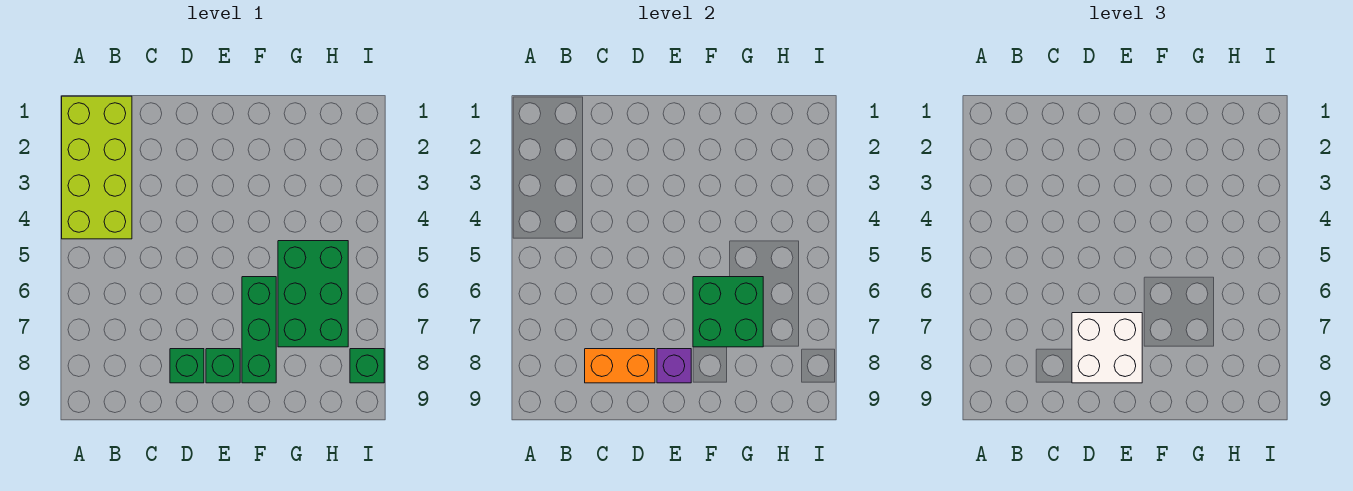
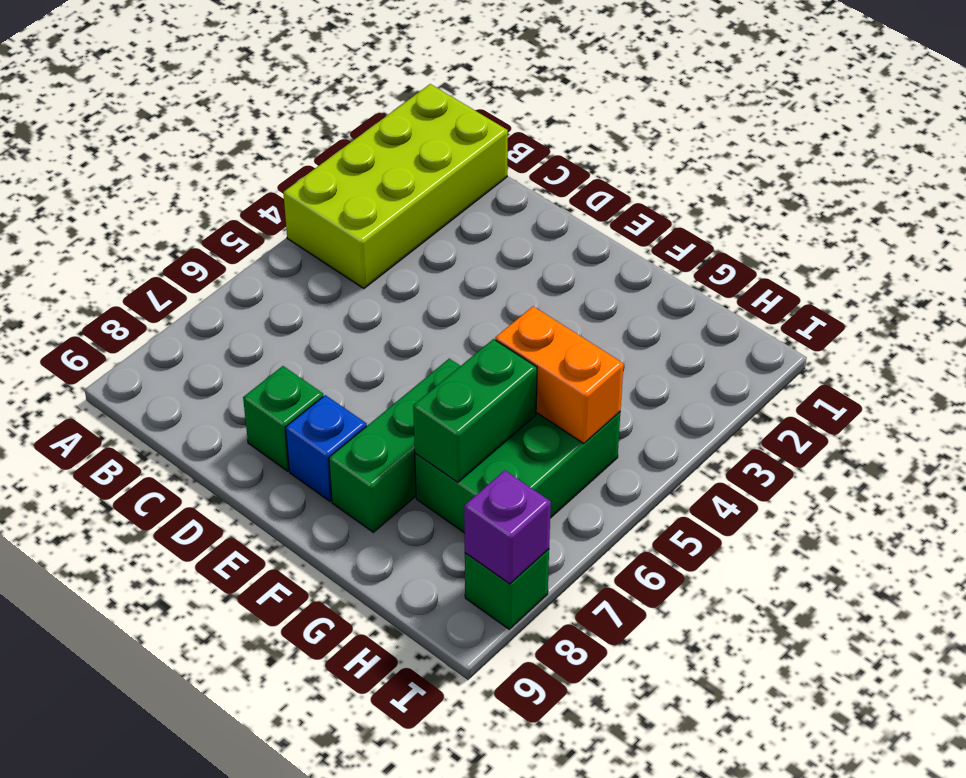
orange 1x2 brick [585,349,655,383] -> orange 1x2 brick moved to [495,306,623,444]
white 2x2 brick [1072,313,1142,383] -> none
green 1x1 brick [206,349,240,383] -> blue 1x1 brick [286,395,367,501]
purple 1x1 brick [657,349,691,383] -> purple 1x1 brick moved to [464,470,551,584]
green 2x2 brick [693,277,763,347] -> green 1x2 brick [413,339,537,482]

